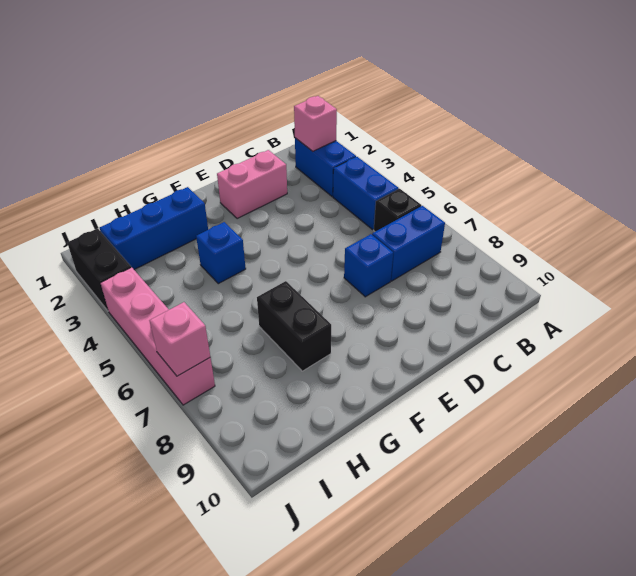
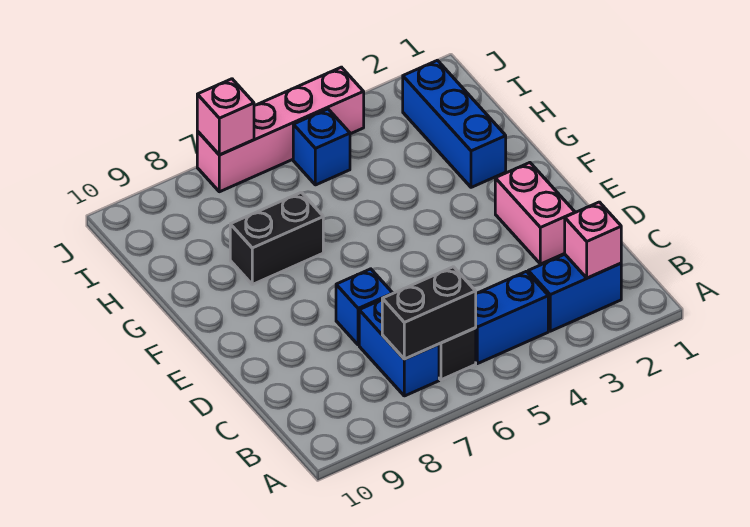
blue 1x1 brick [196,222,246,284] -> blue 1x1 brick moved to [293,109,350,185]
black 1x2 brick [67,228,131,311] -> black 1x2 brick moved to [382,267,476,359]

